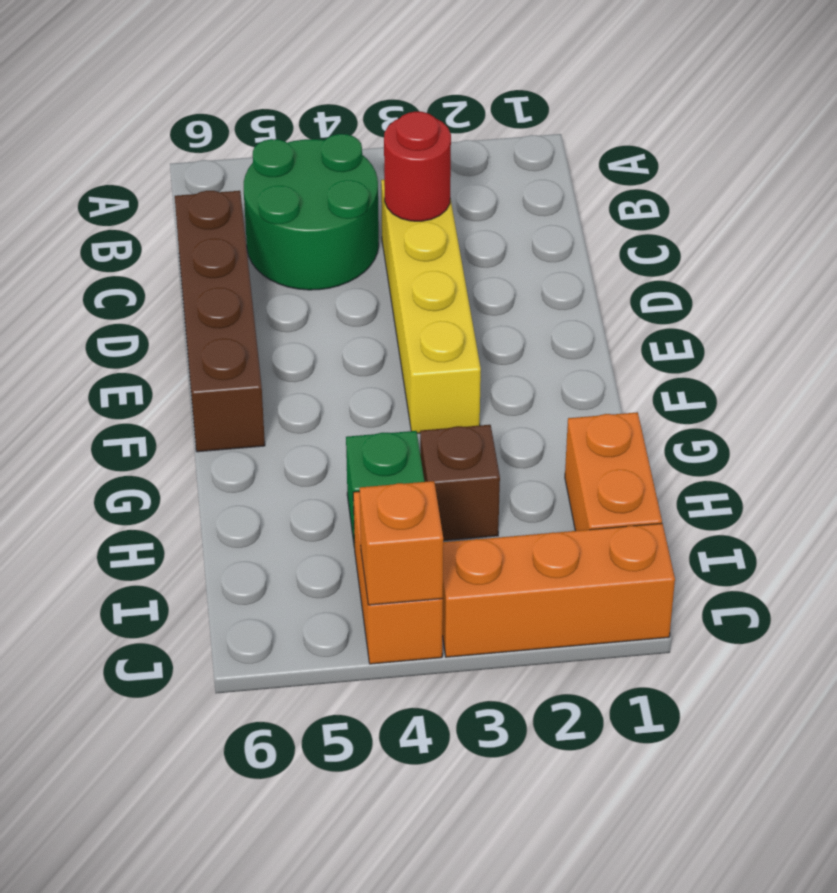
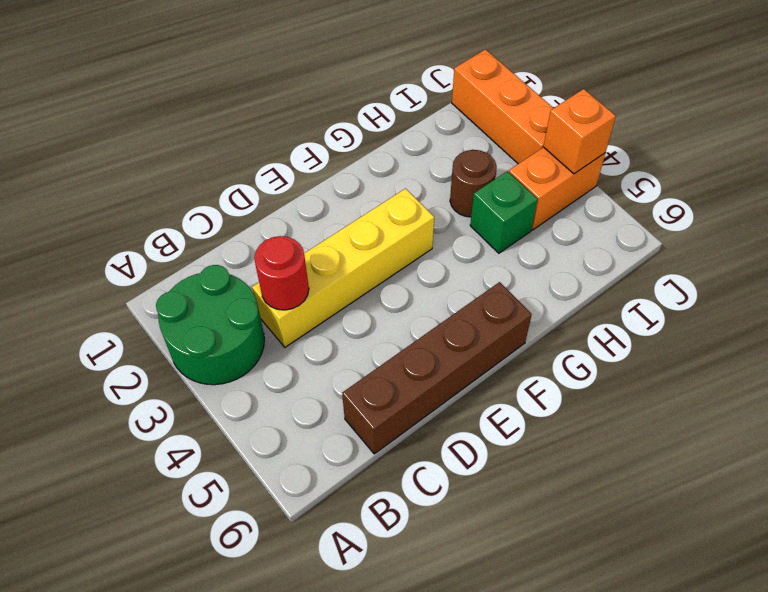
green 2x2 round brick [244,134,379,290] -> green 2x2 round brick moved to [156,265,264,385]
orange 1x2 brick [565,412,662,531] -> none
brown 1x1 brick [420,425,500,541] -> brown 1x1 round brick [450,150,497,217]

